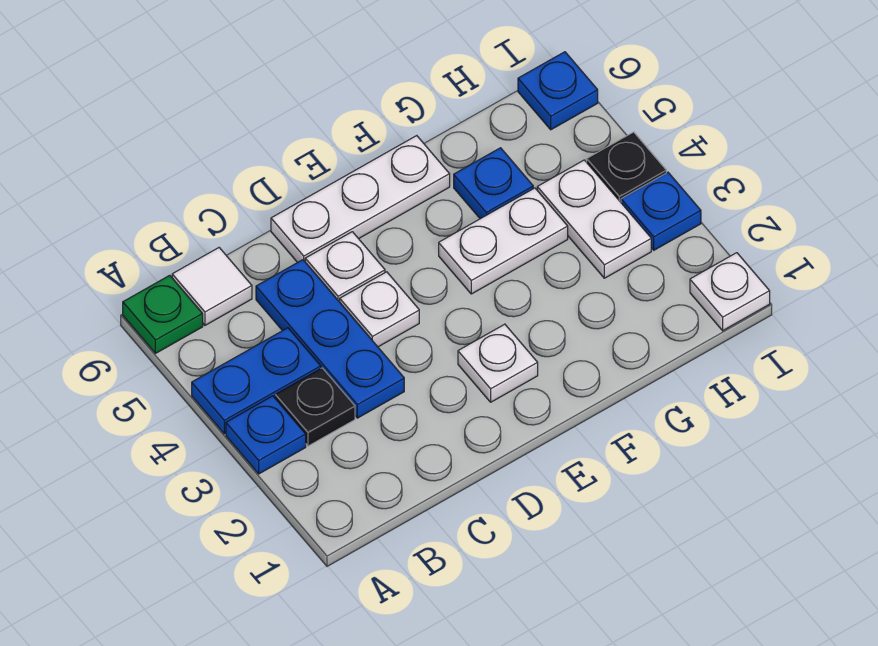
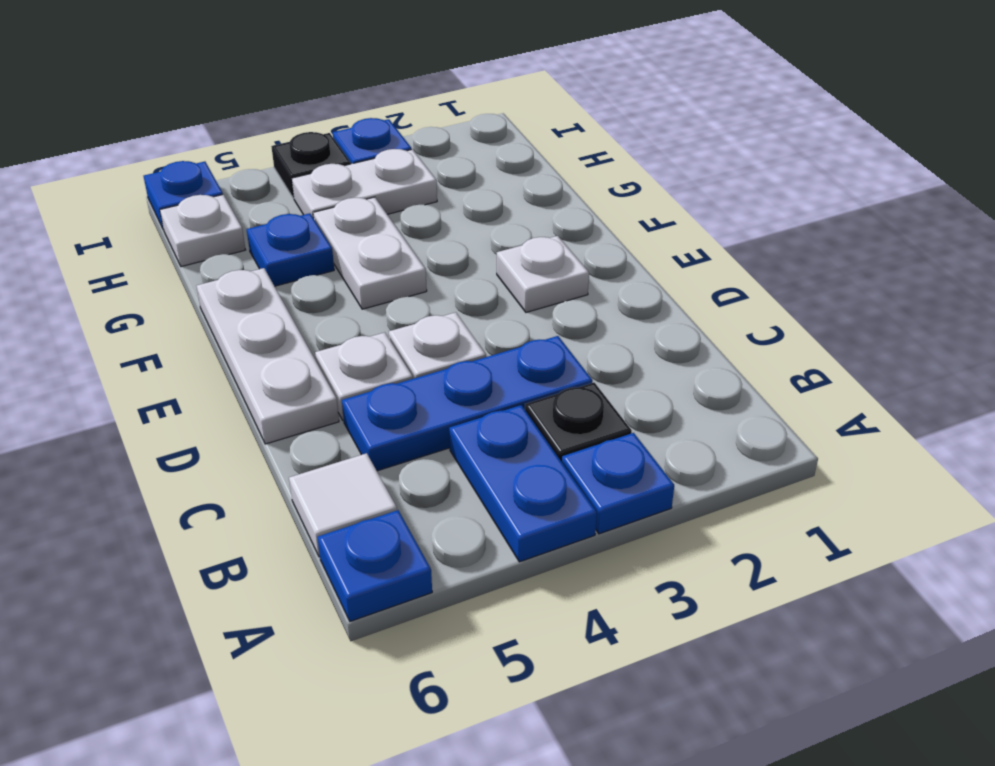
green 1x1 plate [123,275,203,353] -> blue 1x1 plate [318,510,432,621]
white 1x1 plate [690,253,770,331] -> white 1x1 plate moved to [160,195,245,267]

